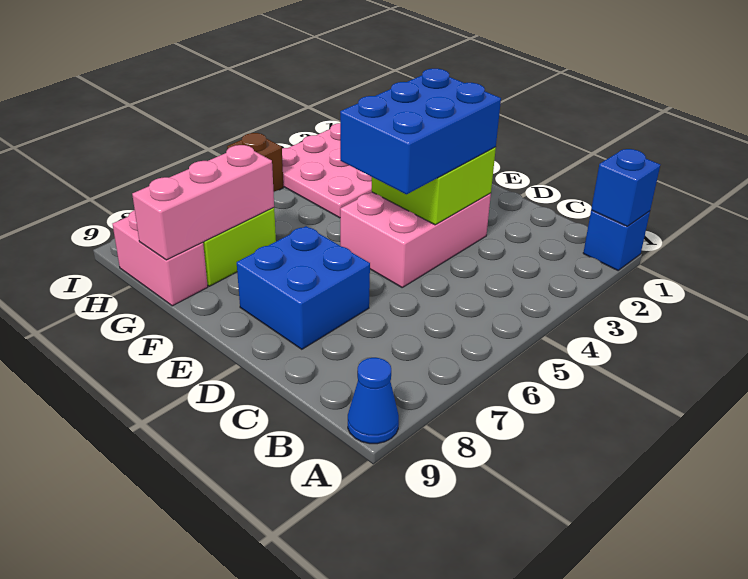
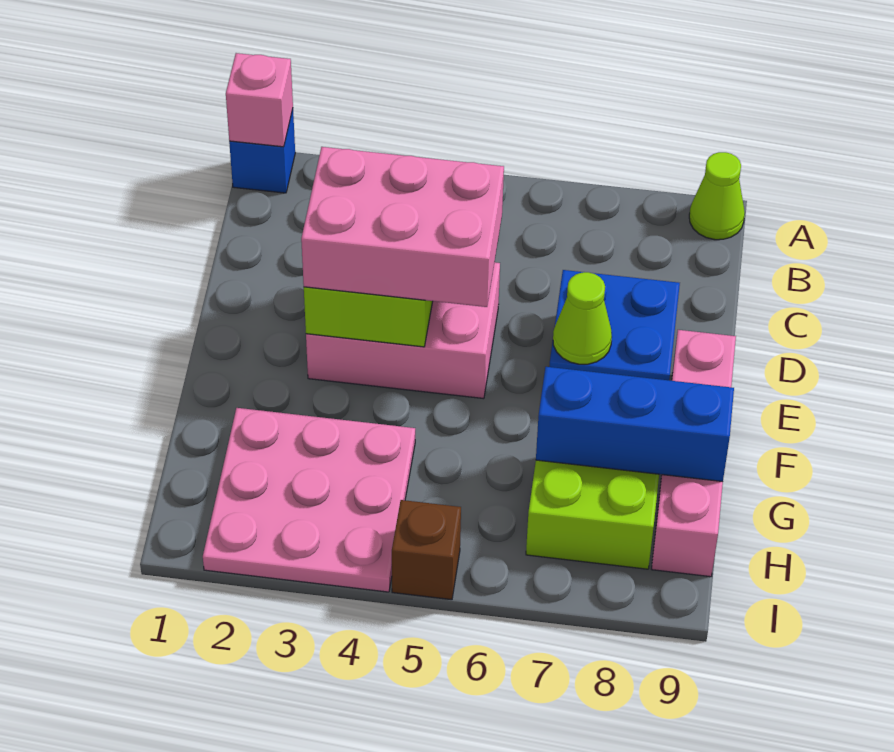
blue 1x1 brick [591,149,660,226] -> pink 1x1 brick [226,53,293,147]
blue 1x1 cone [348,358,399,444] -> lime 1x1 cone [689,152,745,240]
blue 2x3 brick [340,69,501,194] -> pink 2x3 brick [301,147,504,307]
none -> lime 1x1 cone [553,272,612,364]
pink 1x3 brick [132,145,274,260] -> blue 1x3 brick [536,367,734,482]
pink 1x2 brick [113,210,208,306] -> pink 1x4 brick [652,330,736,577]

